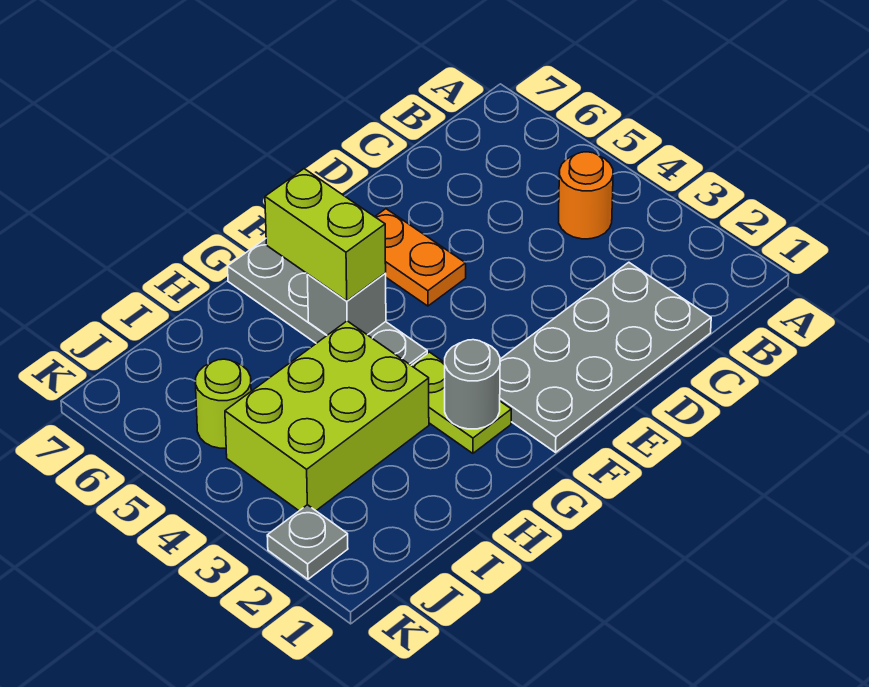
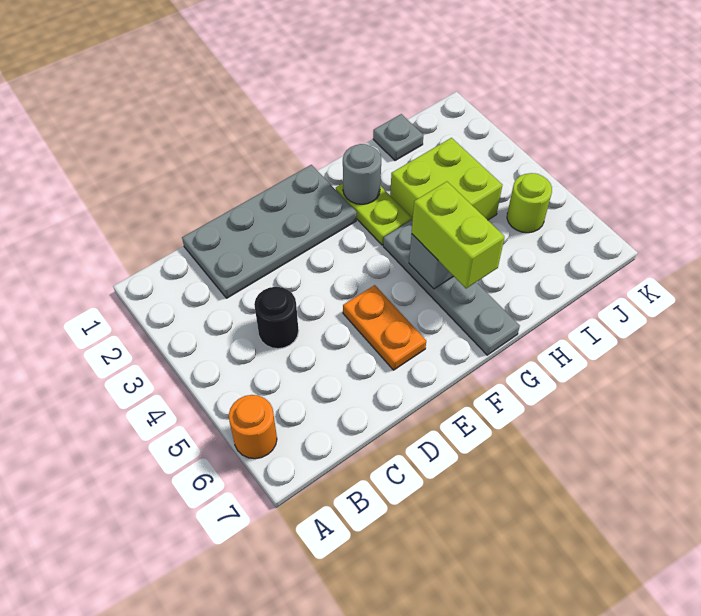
orange 1x1 round brick [559,152,613,239] -> orange 1x1 round brick moved to [229,395,277,459]
none -> black 1x1 round brick [254,287,299,349]
lime 2x3 brick [225,321,429,511] -> lime 2x2 brick [390,138,502,220]
grey 1x1 plate [267,505,348,579] -> grey 1x1 plate moved to [373,114,424,161]

